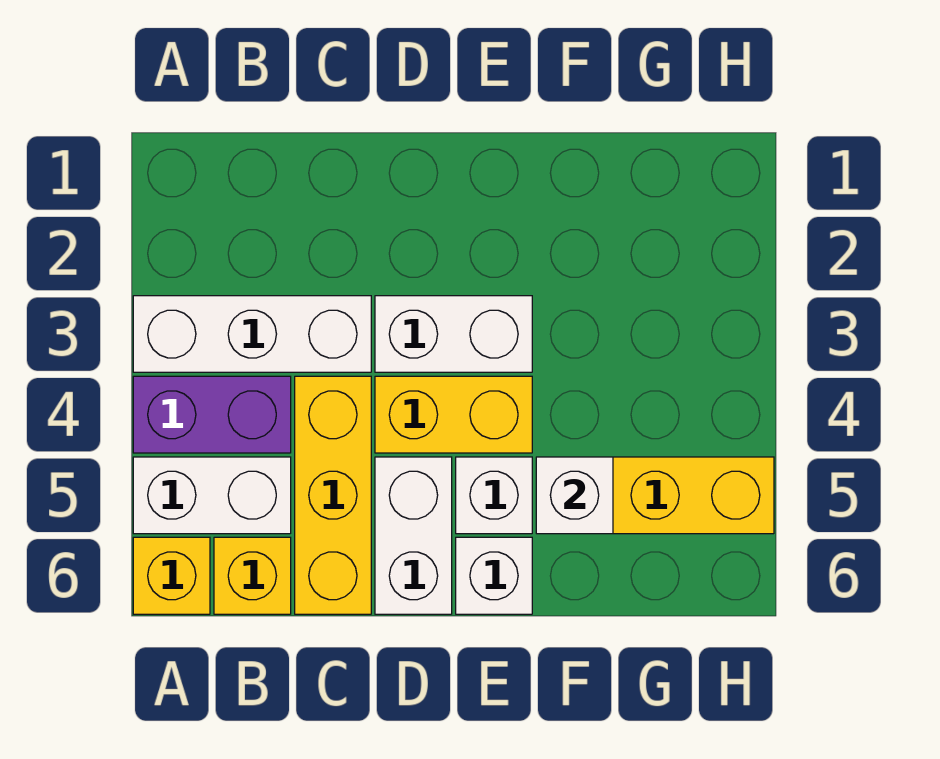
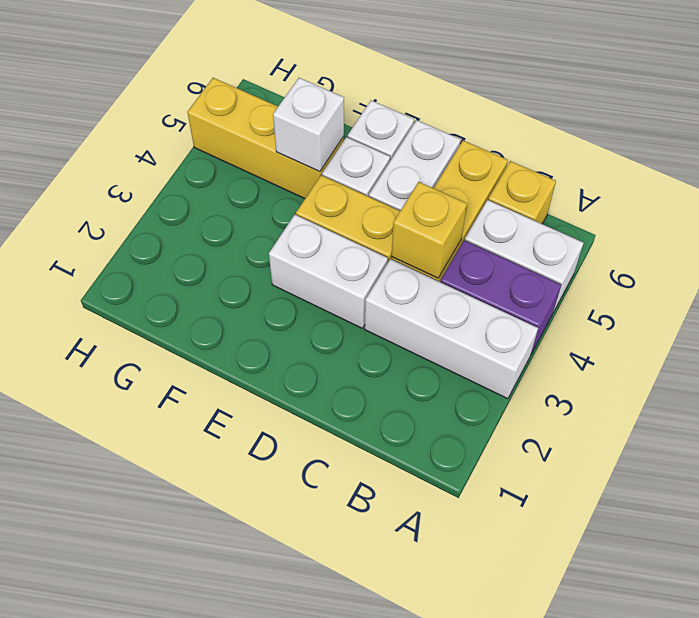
yellow 1x1 brick [133,537,210,614] -> yellow 1x1 brick moved to [391,182,467,278]

